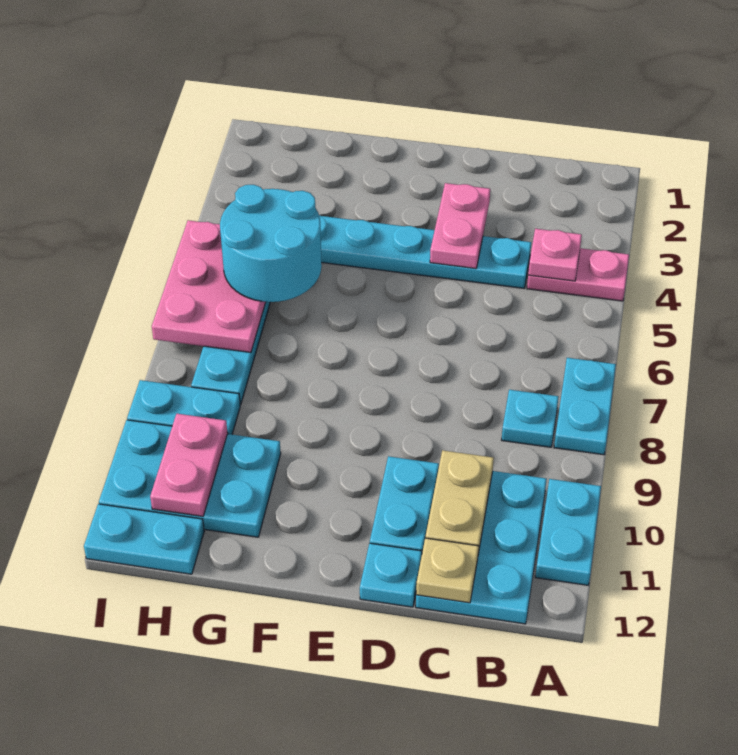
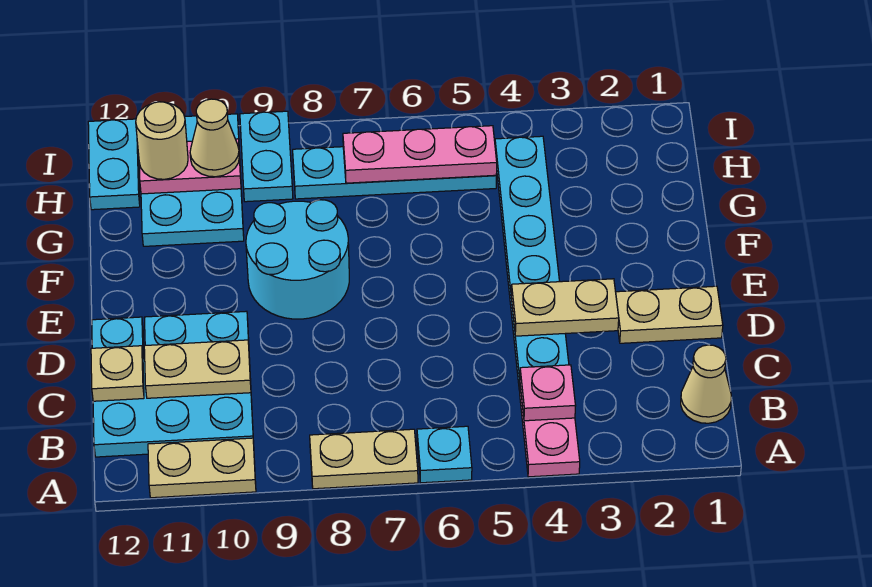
cyan 1x2 plate [554,358,616,455] -> tan 1x2 plate [310,429,418,489]
cyan 1x2 plate [535,479,601,585] -> tan 1x2 plate [148,438,256,498]
none -> tan 1x1 cone [681,345,731,423]
cyan 1x1 plate [502,390,559,447] -> cyan 1x1 plate moved to [417,426,472,483]
none -> tan 1x2 plate [616,286,723,343]
pink 1x2 plate [430,183,490,269] -> tan 1x2 plate [511,279,619,336]
cyan 2x2 round brick [220,185,322,302] -> cyan 2x2 round brick moved to [246,200,349,319]
pink 2x3 plate [152,220,266,352] -> pink 1x3 plate [343,126,497,183]
none -> tan 1x1 cone [190,99,239,177]
none -> tan 1x1 round brick [136,102,188,179]

